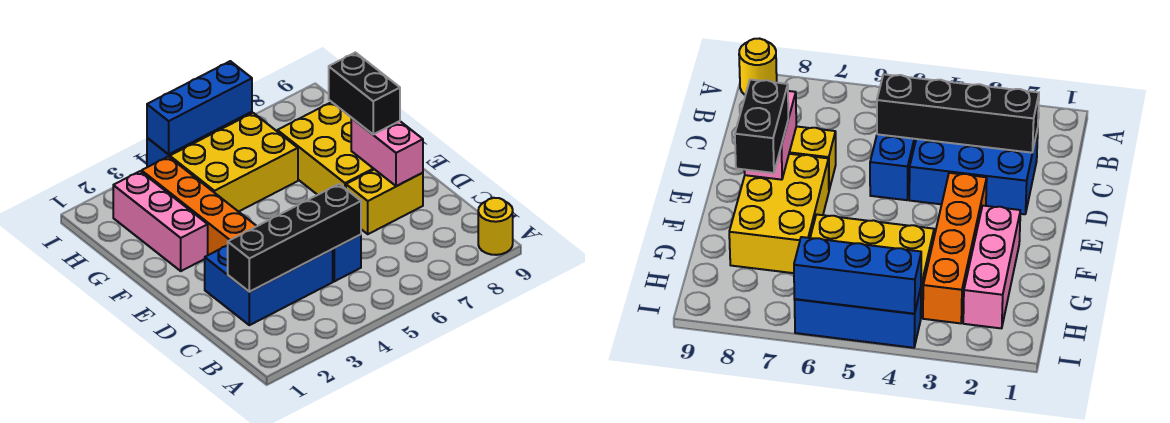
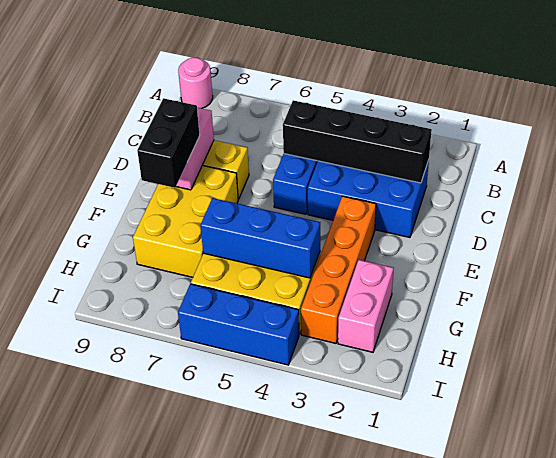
yellow 1x1 round brick [478,198,513,255] -> pink 1x1 round brick [178,58,213,109]
pink 1x3 brick [113,171,208,271] -> pink 1x2 brick [338,260,394,352]
blue 1x3 brick [147,61,252,154] -> blue 1x3 brick moved to [200,198,320,278]

